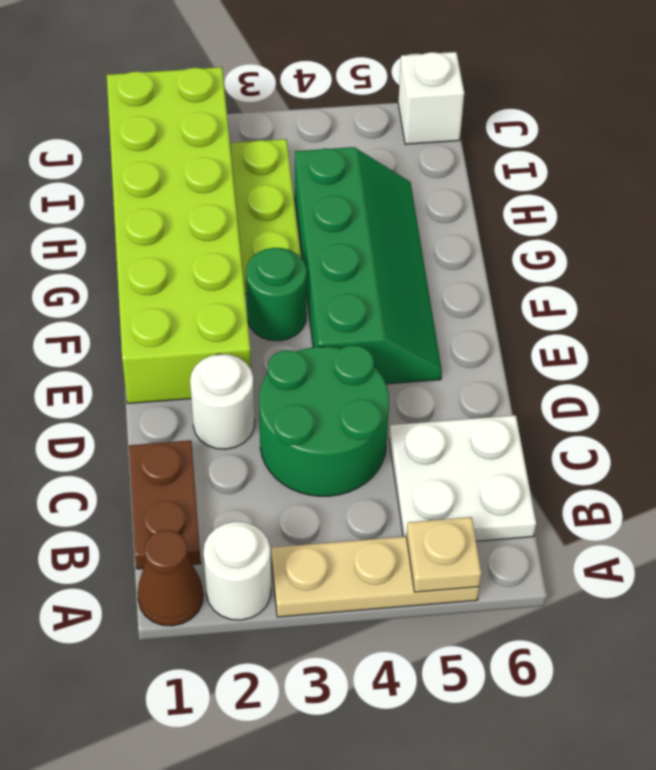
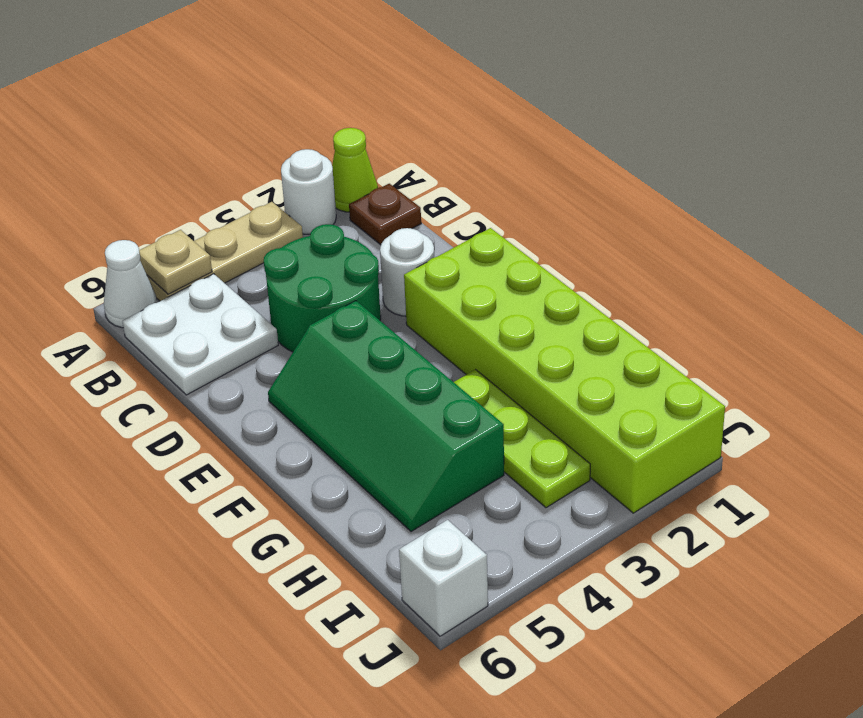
brown 1x1 cone [137,530,203,626] -> lime 1x1 cone [332,128,378,212]
none -> white 1x1 cone [104,240,157,328]
brown 1x2 plate [129,441,201,569] -> brown 1x1 plate [349,184,421,245]
green 1x1 round brick [246,248,307,341] -> none

